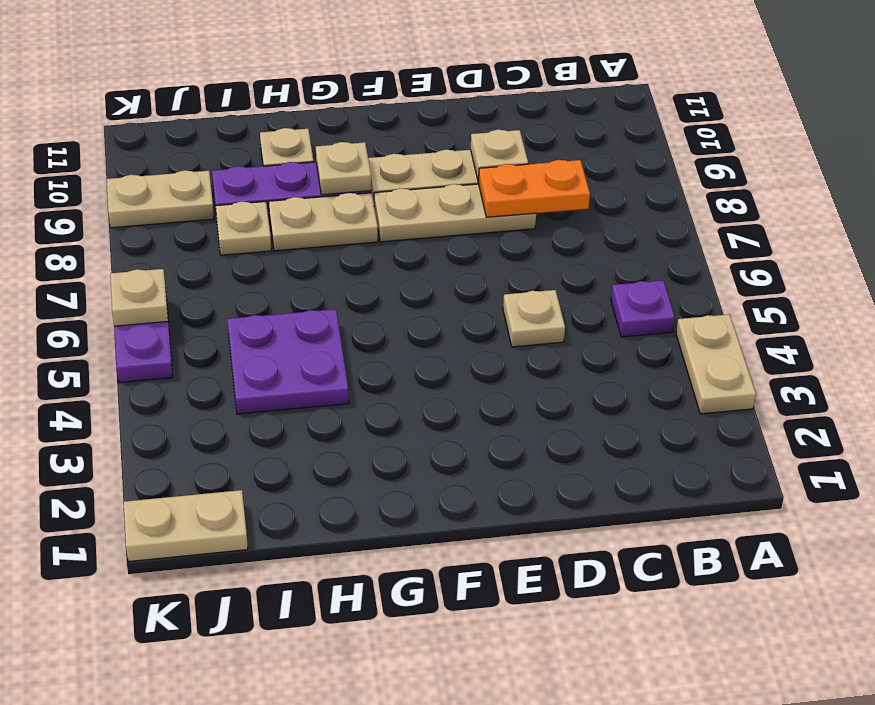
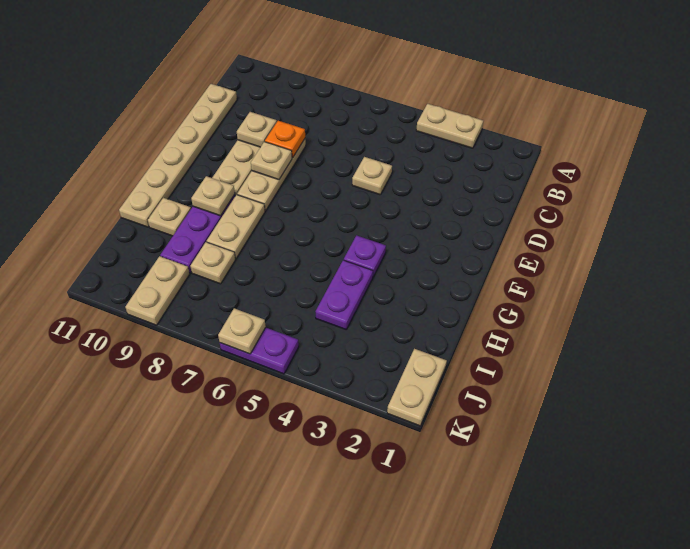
purple 1x1 plate [611,281,675,337] -> purple 1x1 plate moved to [344,235,386,277]
orange 1x2 plate [478,160,590,217] -> orange 1x1 plate [265,121,305,158]
none -> tan 1x6 plate [119,84,237,227]
none -> tan 1x1 plate [251,142,292,180]
purple 2x2 plate [227,309,349,414] -> purple 1x2 plate [315,260,373,329]

